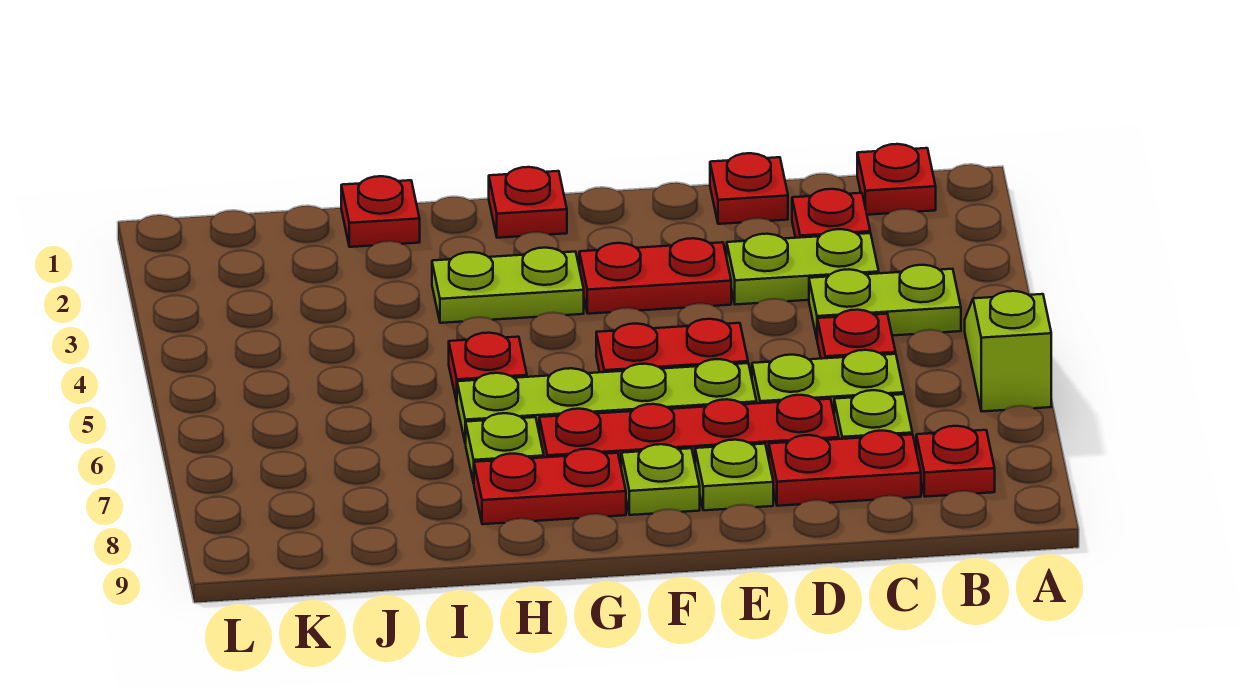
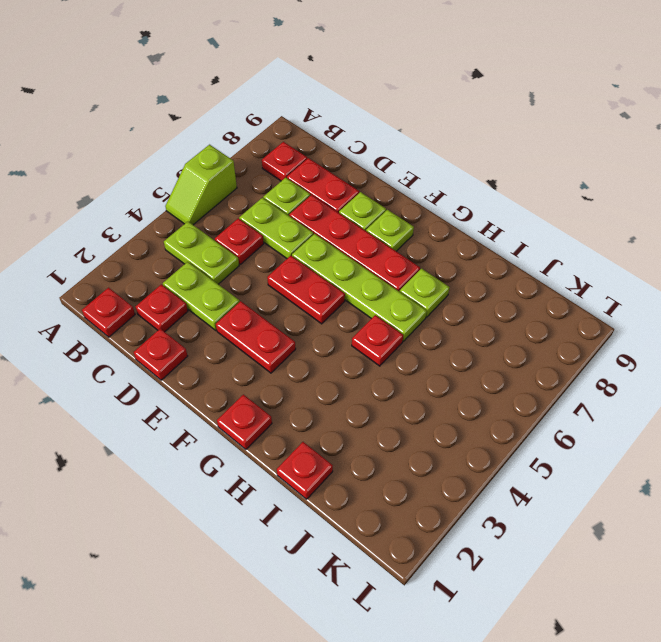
lime 1x2 plate [432,248,584,323] -> none
red 1x2 plate [474,449,626,524] -> none

